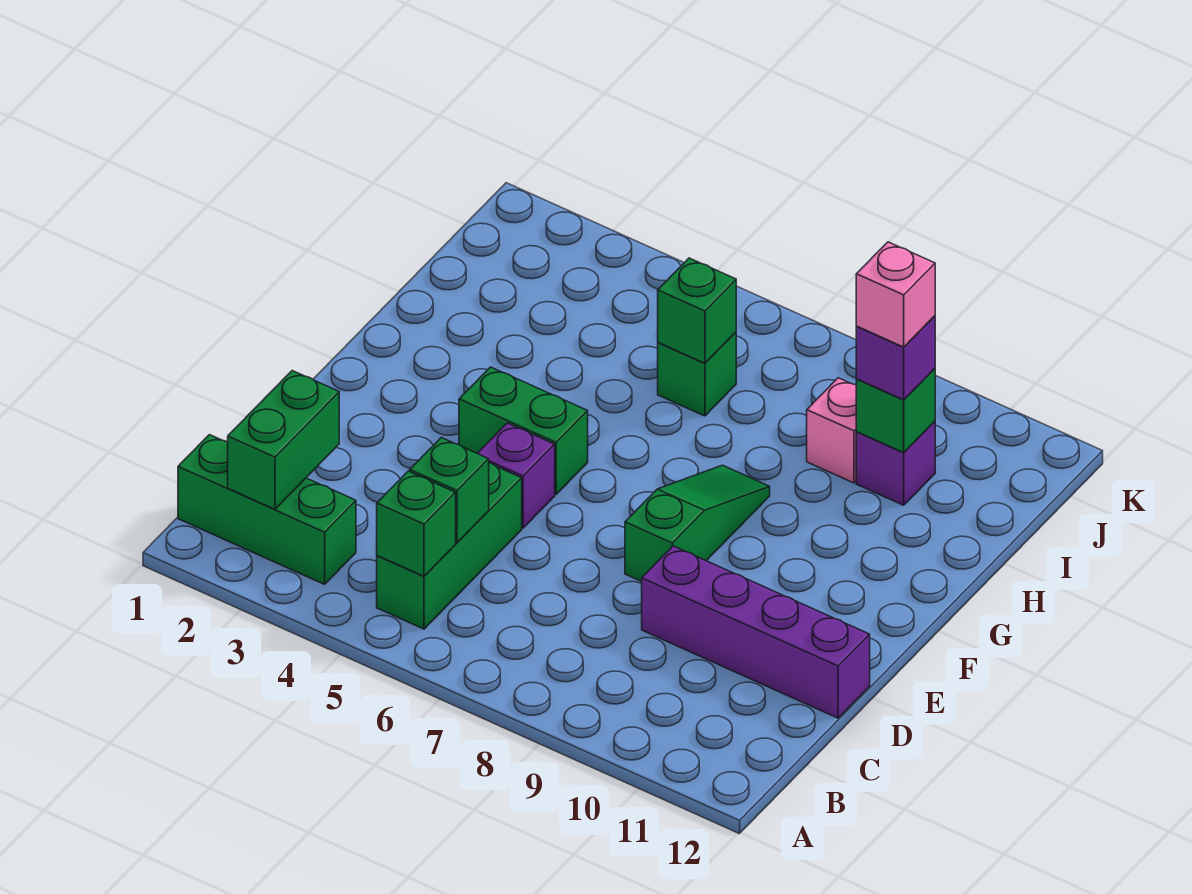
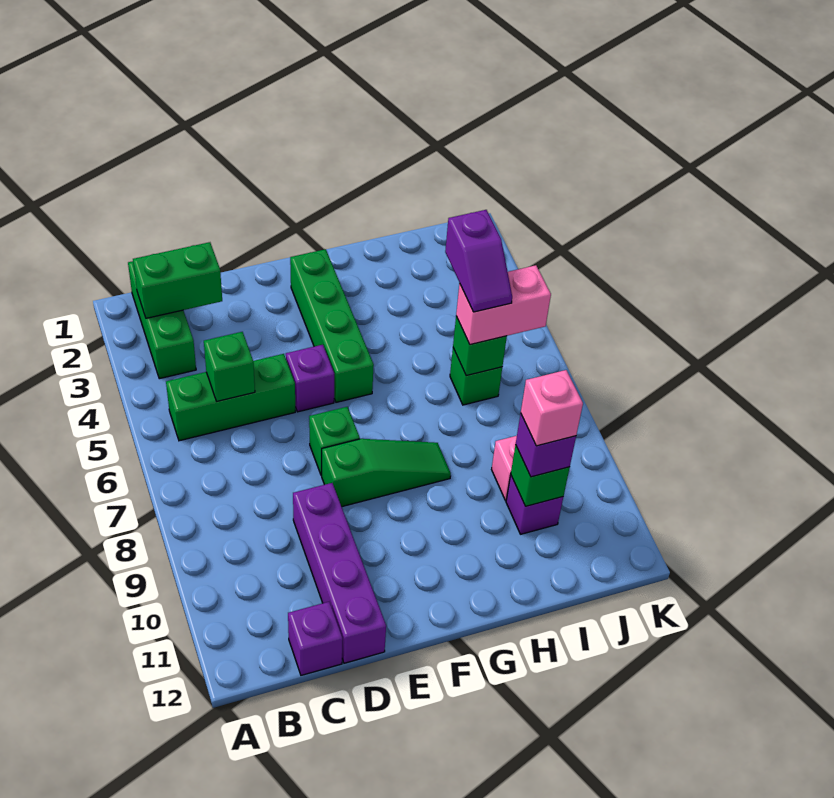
green 1x1 brick [377,471,456,576] -> green 1x1 brick moved to [309,407,360,476]
none -> purple 1x1 brick [288,602,343,675]
green 1x2 brick [459,367,588,494] -> green 1x4 brick [290,249,374,402]
none -> purple 1x2 slope [445,210,512,312]
none -> pink 1x2 brick [456,265,551,345]

